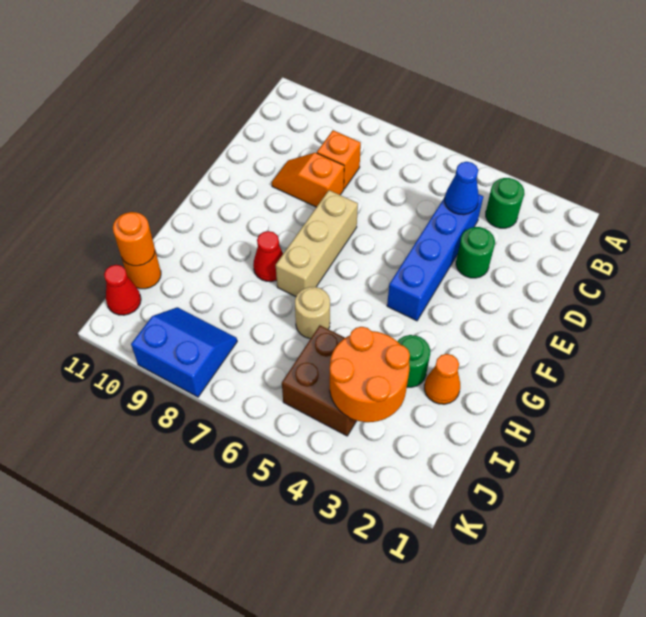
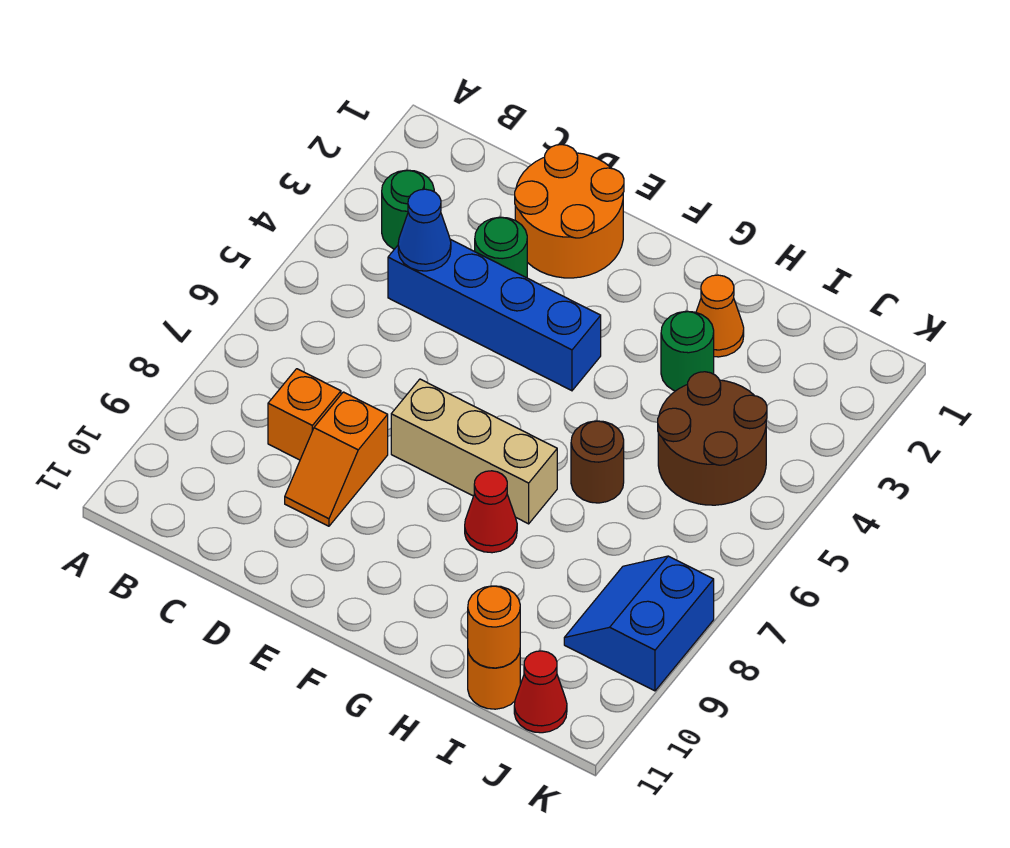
tan 1x1 round brick [295,287,330,339] -> brown 1x1 round brick [571,421,624,503]
orange 2x2 round brick [330,327,410,422] -> orange 2x2 round brick moved to [515,145,624,278]
brown 2x2 brick [282,325,357,436] -> brown 2x2 round brick [658,372,767,505]

